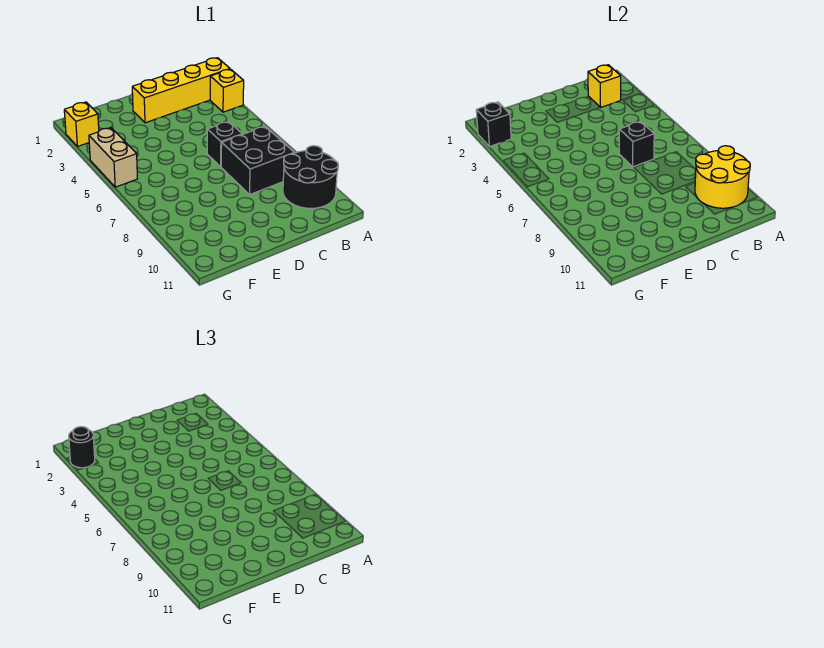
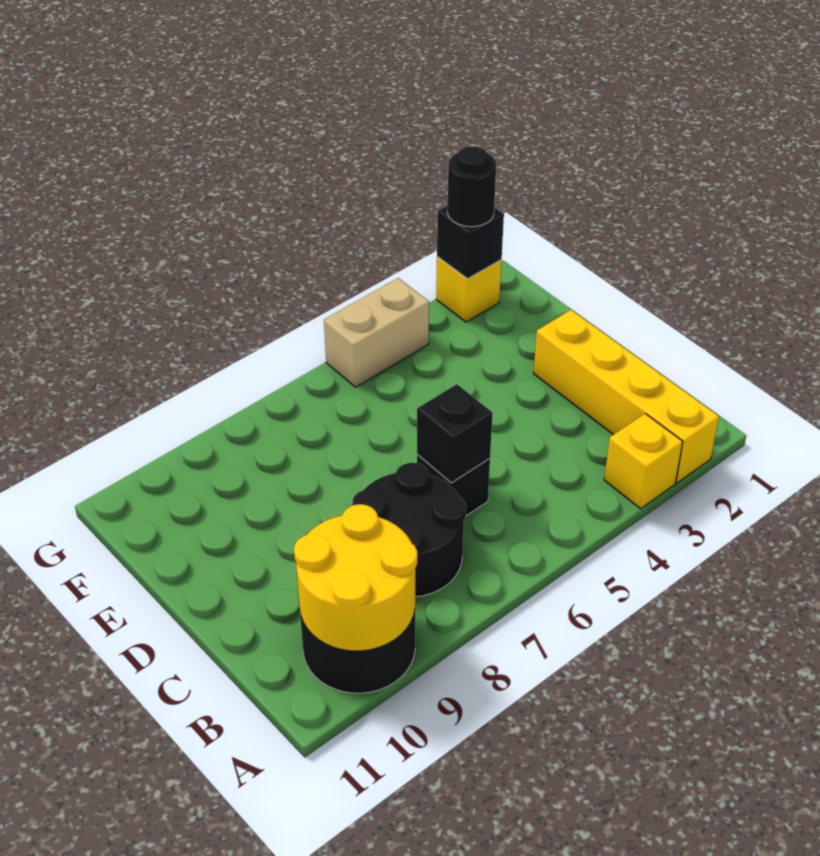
yellow 1x1 brick [588,65,621,107] -> none
black 2x2 brick [221,127,294,194] -> black 2x2 round brick [352,463,466,597]

